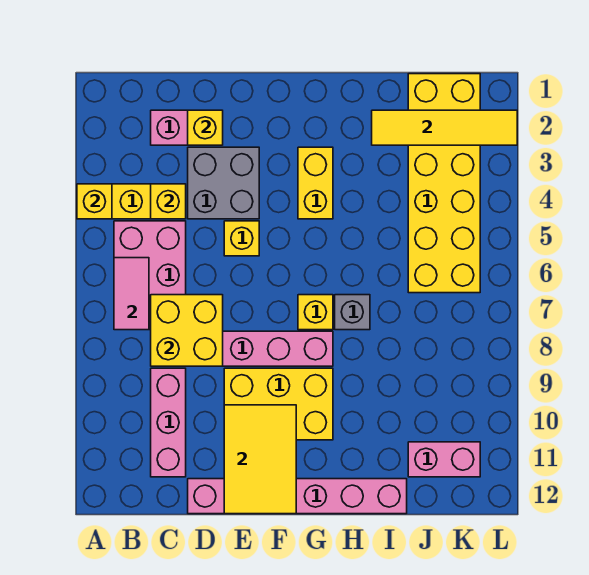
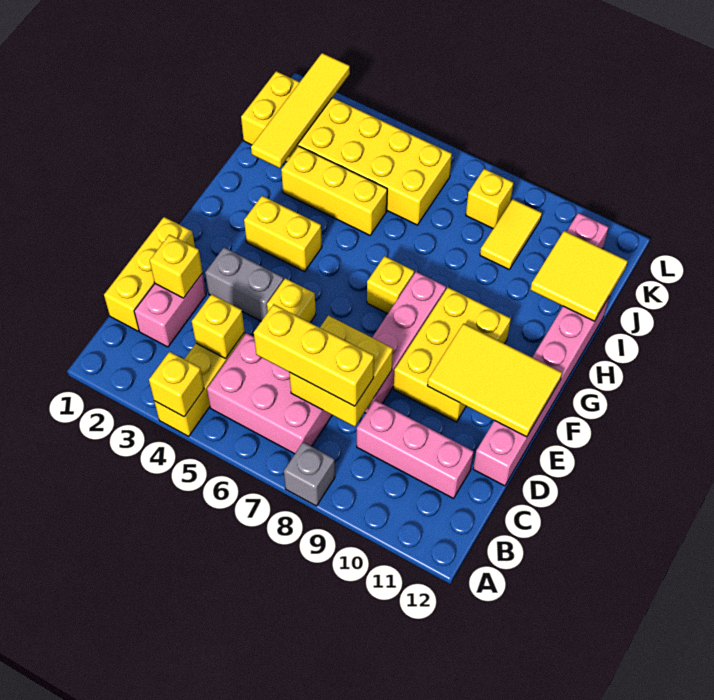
pink 1x2 tile [114,258,149,330] -> none
none -> yellow 1x3 brick [104,217,195,331]
none -> yellow 1x3 brick [254,304,374,406]
grey 2x2 brick [188,147,259,219] -> grey 1x2 brick [205,247,284,321]
grey 1x1 brick [335,295,370,330] -> grey 1x1 brick moved to [284,442,335,506]
none -> yellow 1x3 brick [281,146,387,235]
none -> yellow 2x2 tile [530,231,628,321]
none -> yellow 1x2 tile [480,199,542,269]
none -> yellow 1x1 brick [466,169,513,229]

